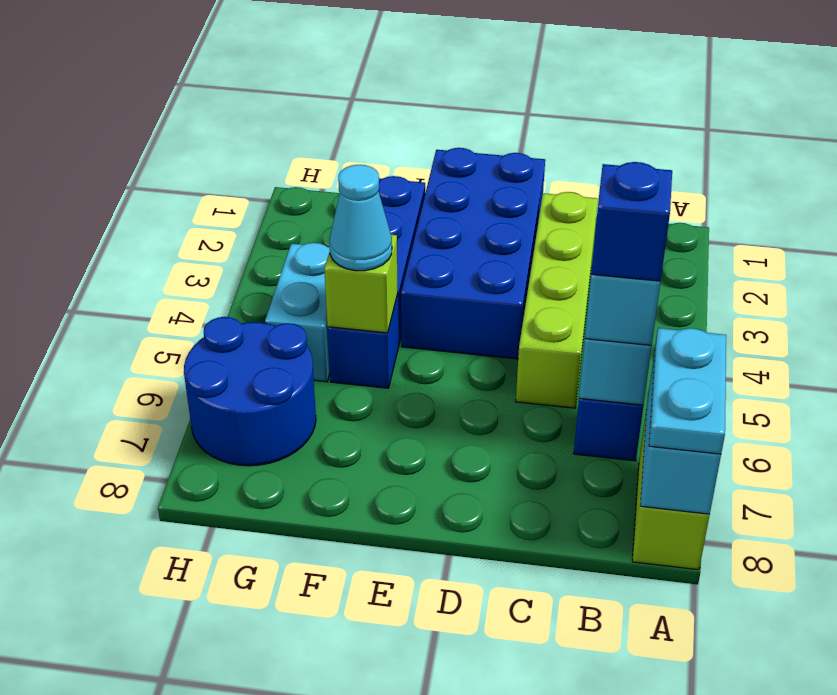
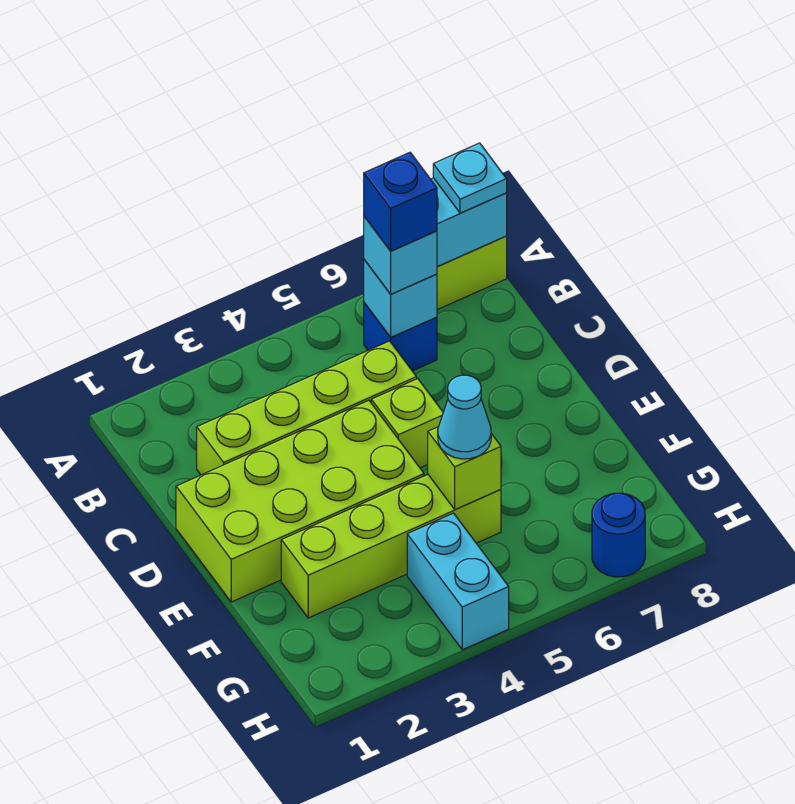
cyan 1x2 plate [649,328,726,454] -> cyan 1x1 plate [433,143,507,213]
blue 2x4 brick [401,148,545,359] -> lime 2x4 brick [176,400,424,602]
none -> lime 1x1 brick [371,379,443,468]
blue 1x4 brick [328,176,425,388] -> lime 1x4 brick [281,475,501,618]
cyan 1x2 brick [265,243,330,382] -> cyan 1x2 brick turned to [407,513,509,650]
blue 2x2 round brick [184,317,316,466] -> blue 1x1 round brick [592,493,645,577]

